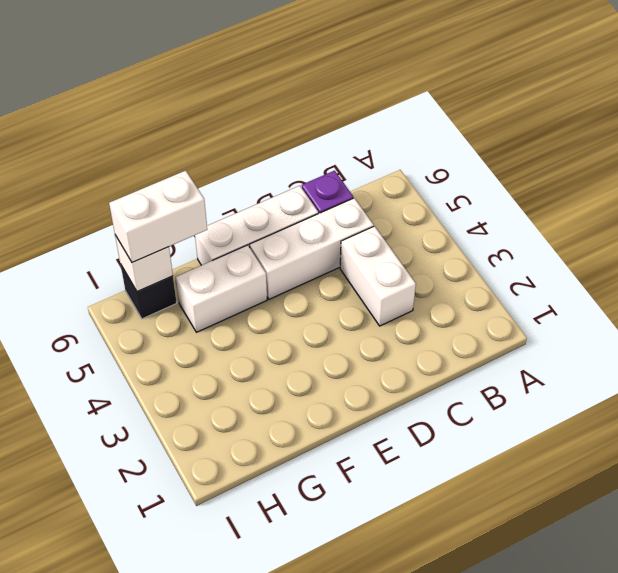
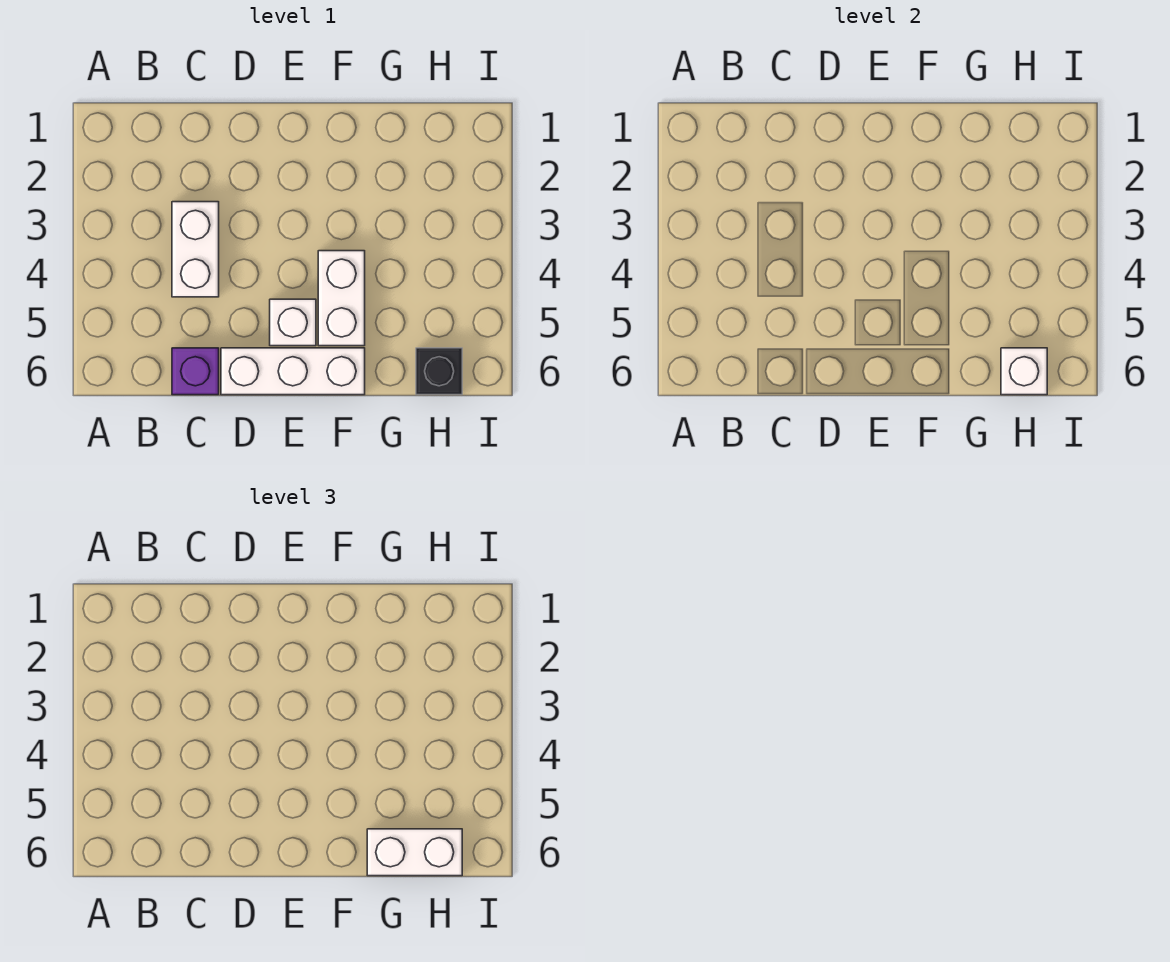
white 1x3 brick [250,198,374,299] -> white 1x1 brick [270,299,316,346]
white 1x2 brick [176,245,267,332] -> white 1x2 brick turned to [318,251,365,346]

